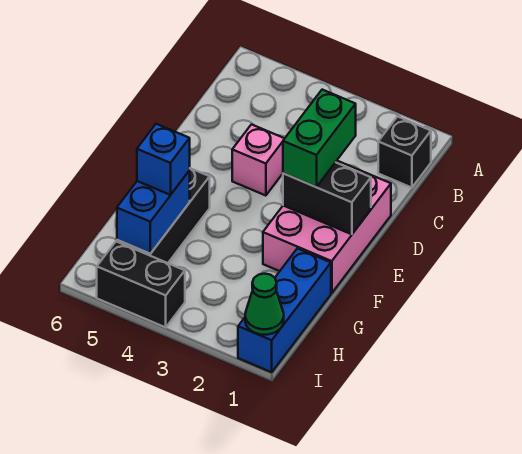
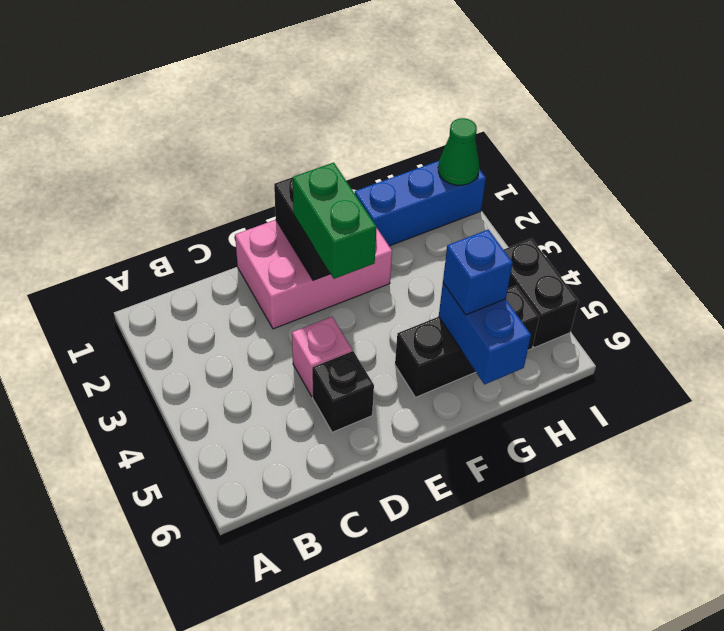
black 1x1 brick [378,117,431,188] -> black 1x1 brick moved to [312,351,374,432]
green 1x2 brick [283,90,356,187] -> green 1x2 brick turned to [293,162,377,279]
blue 1x2 brick [117,171,190,254] -> blue 1x2 brick turned to [439,283,531,384]

